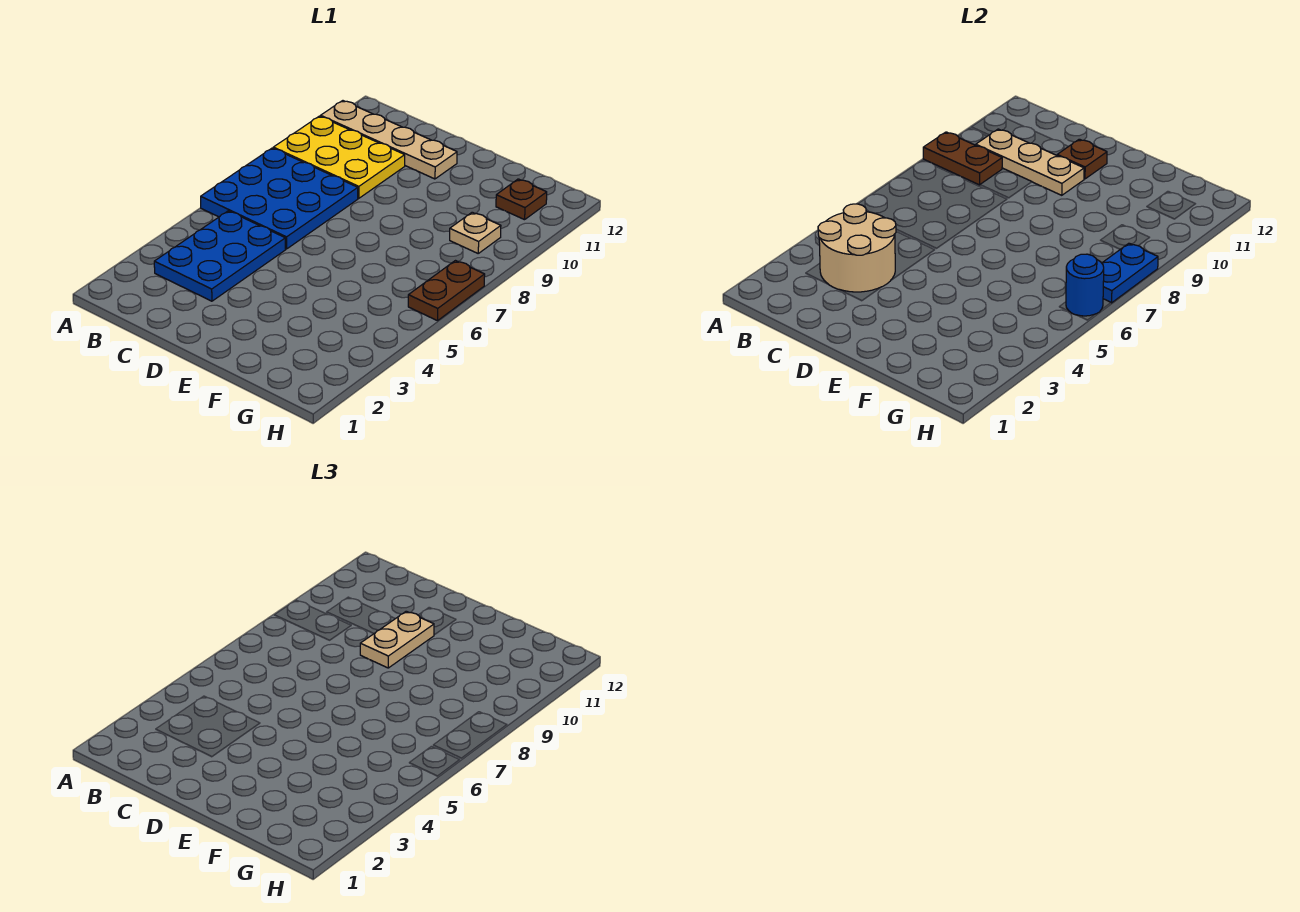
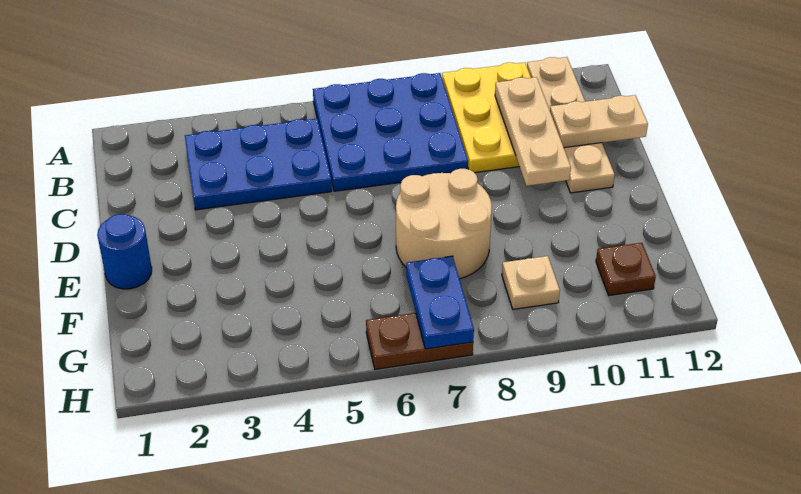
brown 1x2 plate [923,132,1002,185] -> none
tan 2x2 round brick [818,204,896,292] -> tan 2x2 round brick moved to [396,169,492,279]
tan 1x2 plate [360,611,434,668] -> tan 1x2 plate moved to [550,95,648,148]
brown 1x1 plate [1057,139,1107,179] -> none
blue 1x1 round brick [1066,254,1104,316] -> blue 1x1 round brick moved to [97,214,152,289]
blue 1x2 plate [1102,243,1158,303] -> blue 1x2 plate turned to [406,256,474,349]

